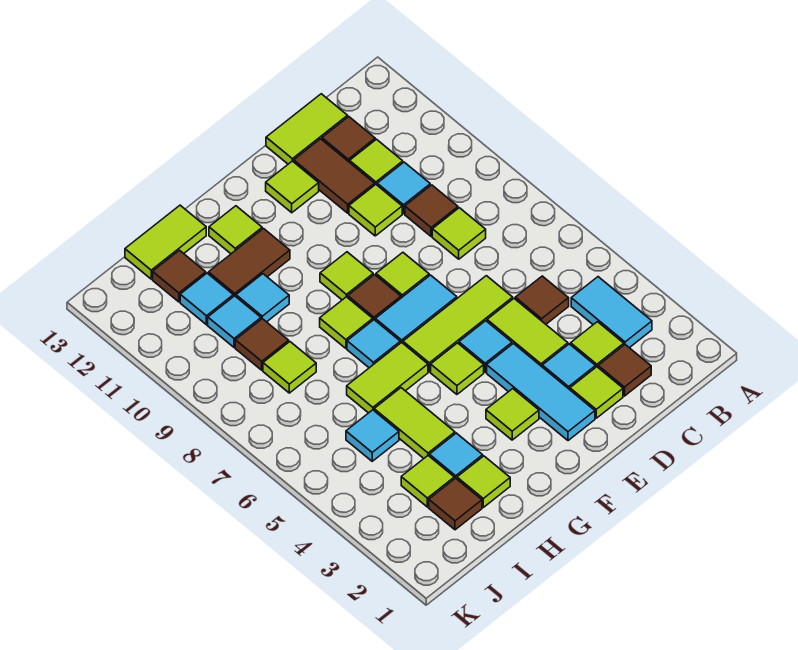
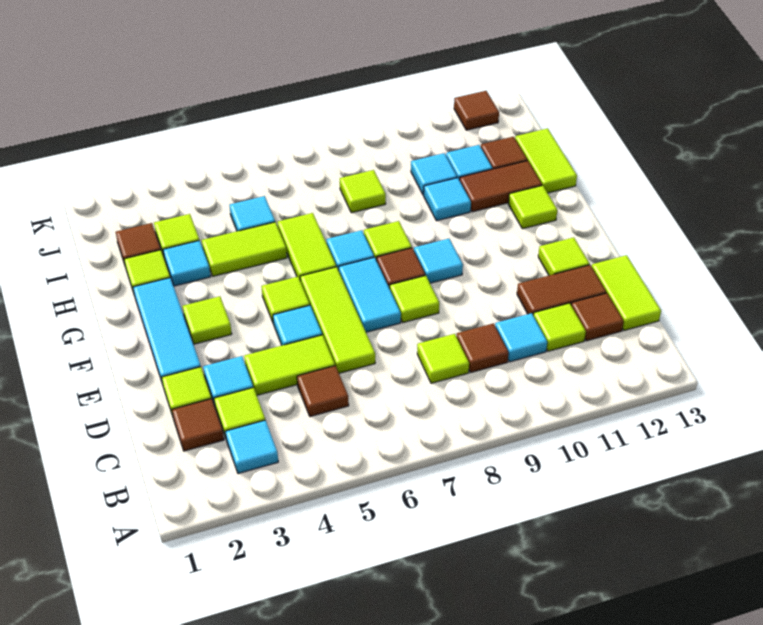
cyan 1x2 tile [571,277,652,348] -> cyan 1x1 tile [225,420,278,474]
lime 1x1 tile [349,185,402,236] -> none
cyan 1x3 tile [487,343,595,441] -> cyan 1x3 tile turned to [133,278,201,384]
lime 1x1 tile [320,252,373,300] -> cyan 1x1 tile [414,239,463,283]
brown 1x2 tile [208,229,290,297] -> brown 1x2 tile turned to [460,161,542,212]
brown 1x1 tile [235,319,289,370] -> brown 1x1 tile moved to [454,91,499,130]

